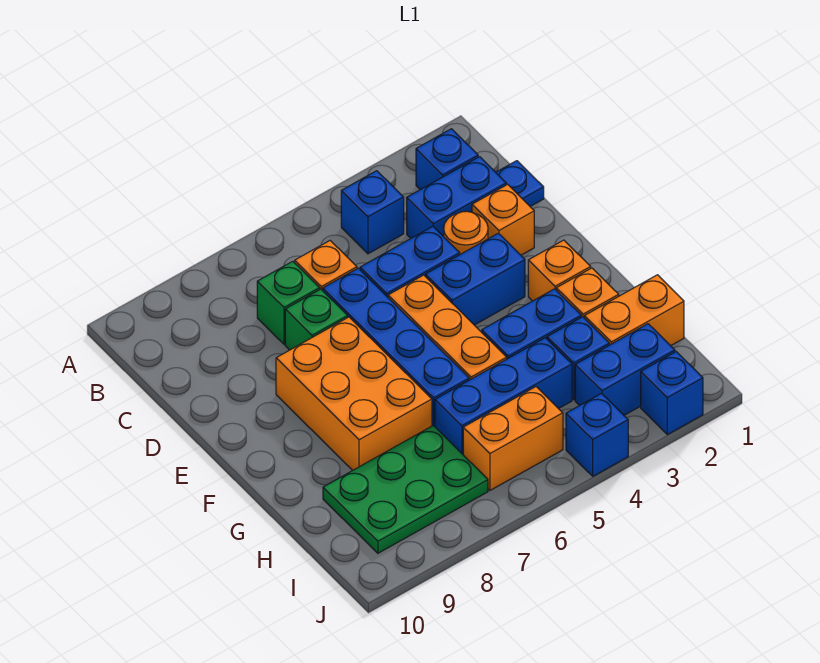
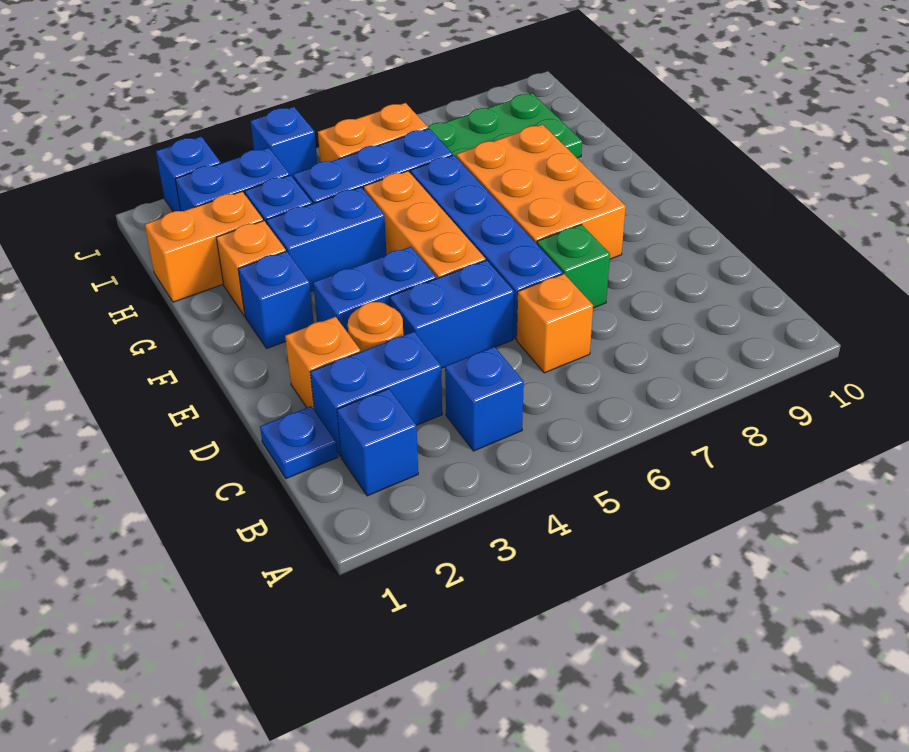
green 1x1 brick [257,261,320,344] -> none
orange 1x1 brick [528,240,591,301] -> blue 1x1 brick [238,251,314,348]

